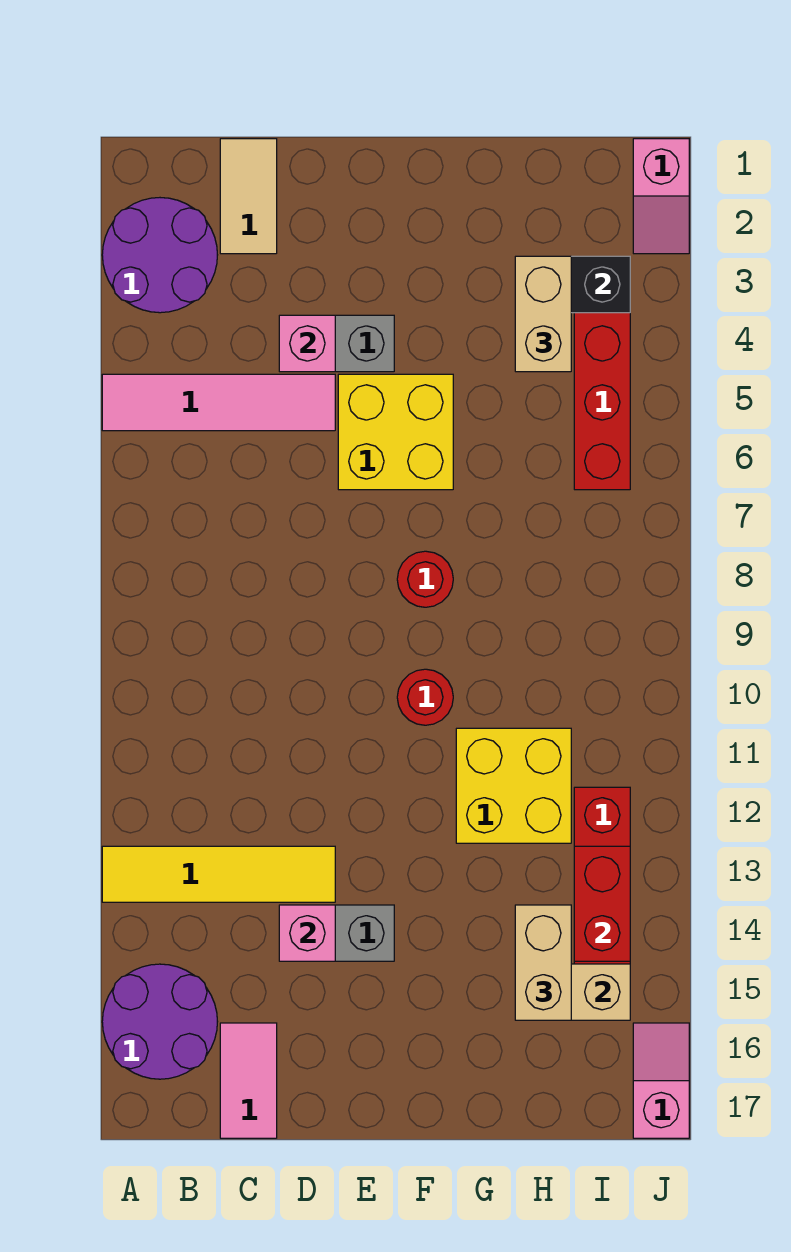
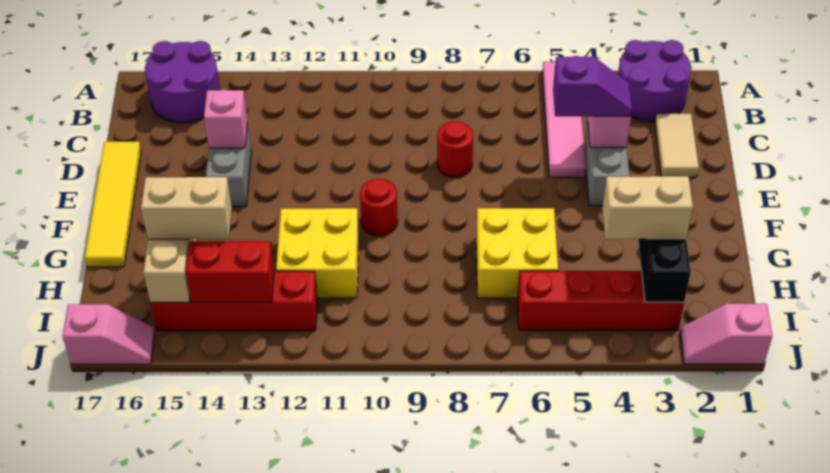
yellow 1x4 tile [102,846,335,902] -> yellow 1x4 tile moved to [85,142,141,267]
tan 1x2 tile [220,139,277,254] -> tan 1x2 tile turned to [655,114,699,177]
pink 1x2 tile [220,1023,277,1138] -> none
none -> purple 1x2 slope [553,56,632,116]
yellow 2x2 brick [338,374,453,490] -> yellow 2x2 brick moved to [476,208,558,298]
red 1x1 round brick [397,551,453,607] -> red 1x1 round brick moved to [437,121,473,177]

